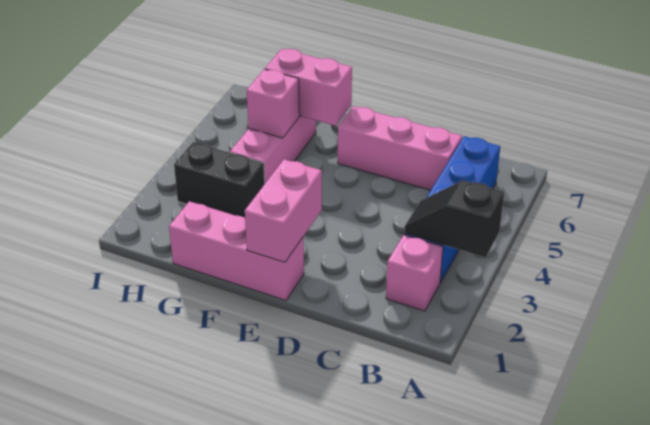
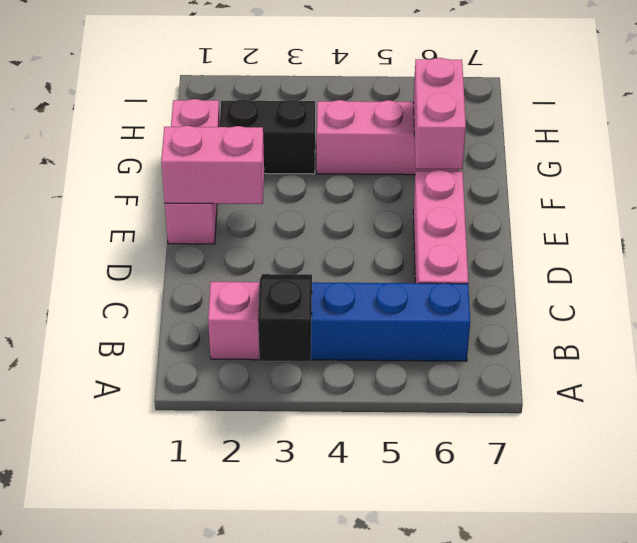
black 1x2 brick [174,142,265,218] -> black 1x2 brick turned to [220,99,315,174]
pink 1x1 brick [247,69,299,138] -> none

